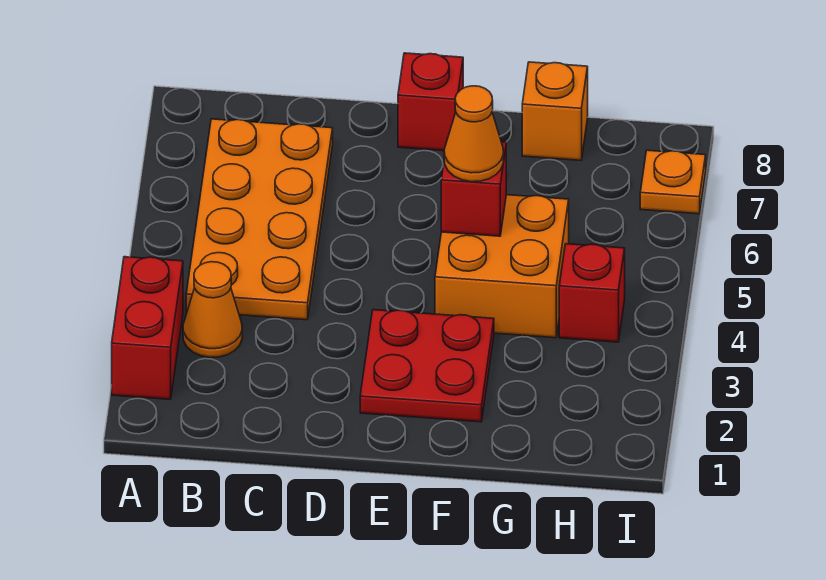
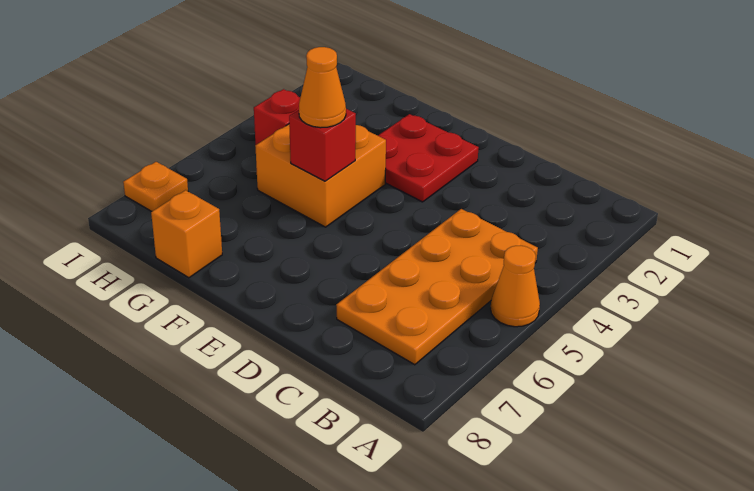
red 1x2 brick [112,257,183,399] -> none
orange 1x1 cone [183,262,242,358] -> orange 1x1 cone moved to [491,246,540,327]
red 1x1 brick [398,53,463,151] -> none

